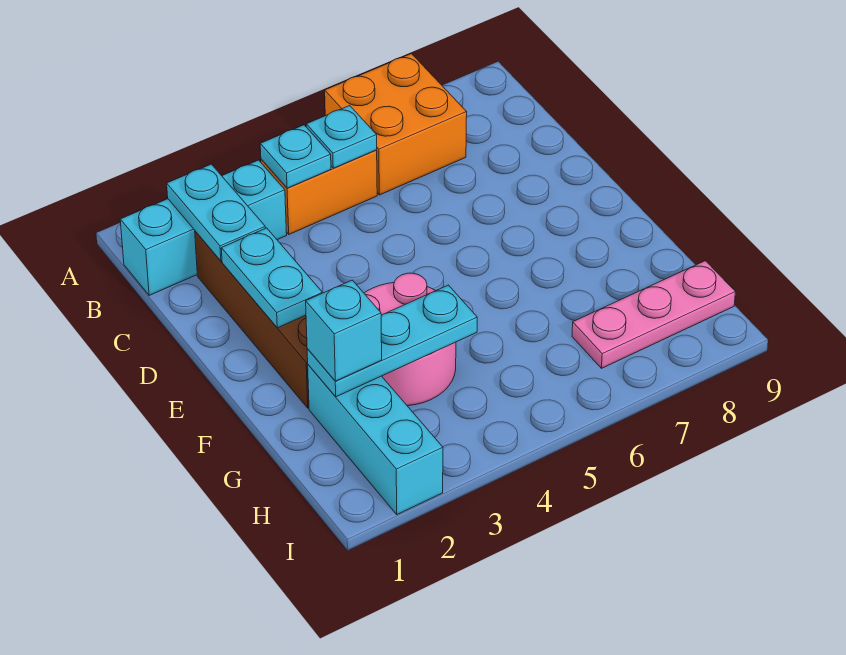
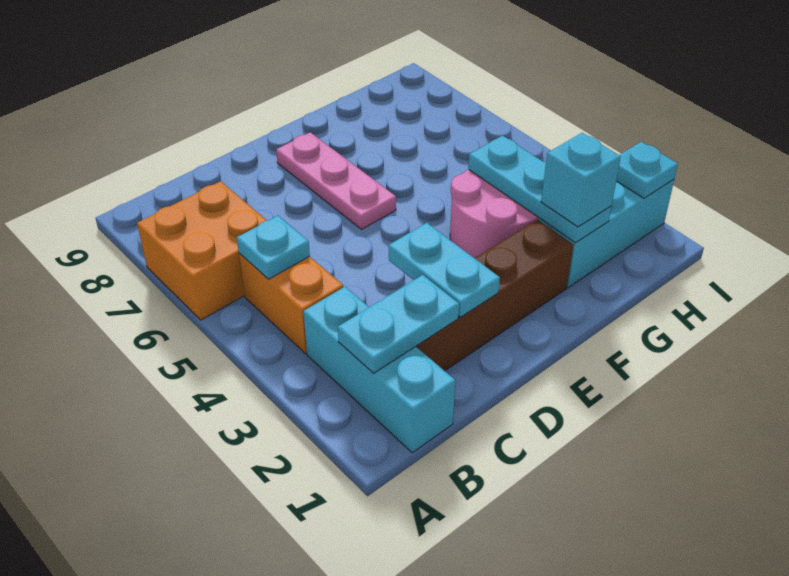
cyan 1x1 plate [260,125,331,188] -> cyan 1x1 plate moved to [616,142,678,198]
cyan 1x2 plate [221,228,322,328] -> cyan 1x2 plate turned to [389,223,500,317]
pink 1x3 plate [572,261,735,368] -> pink 1x3 plate moved to [276,132,396,229]

